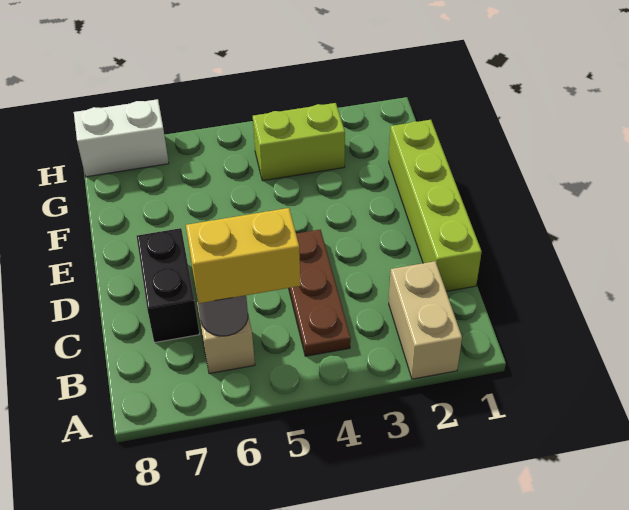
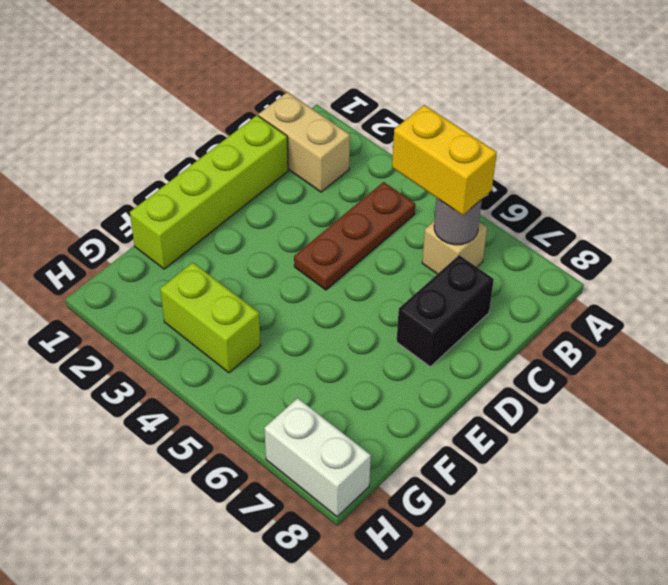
tan 1x2 brick [389,261,462,379] -> tan 1x2 brick turned to [258,92,350,192]

